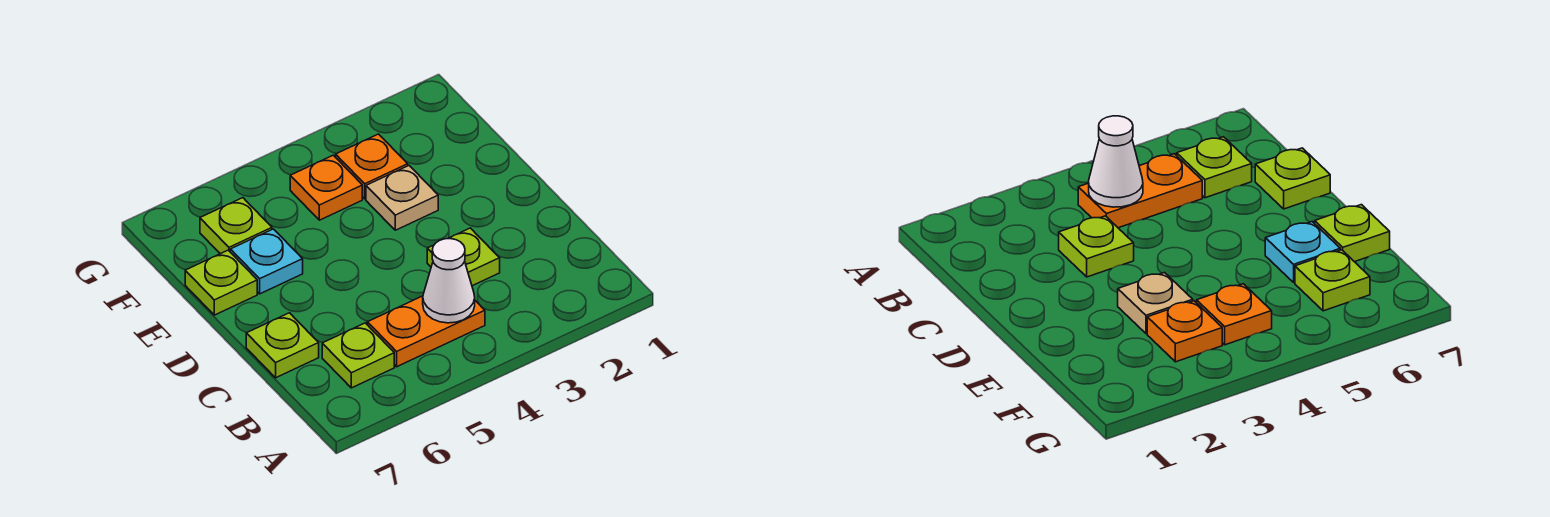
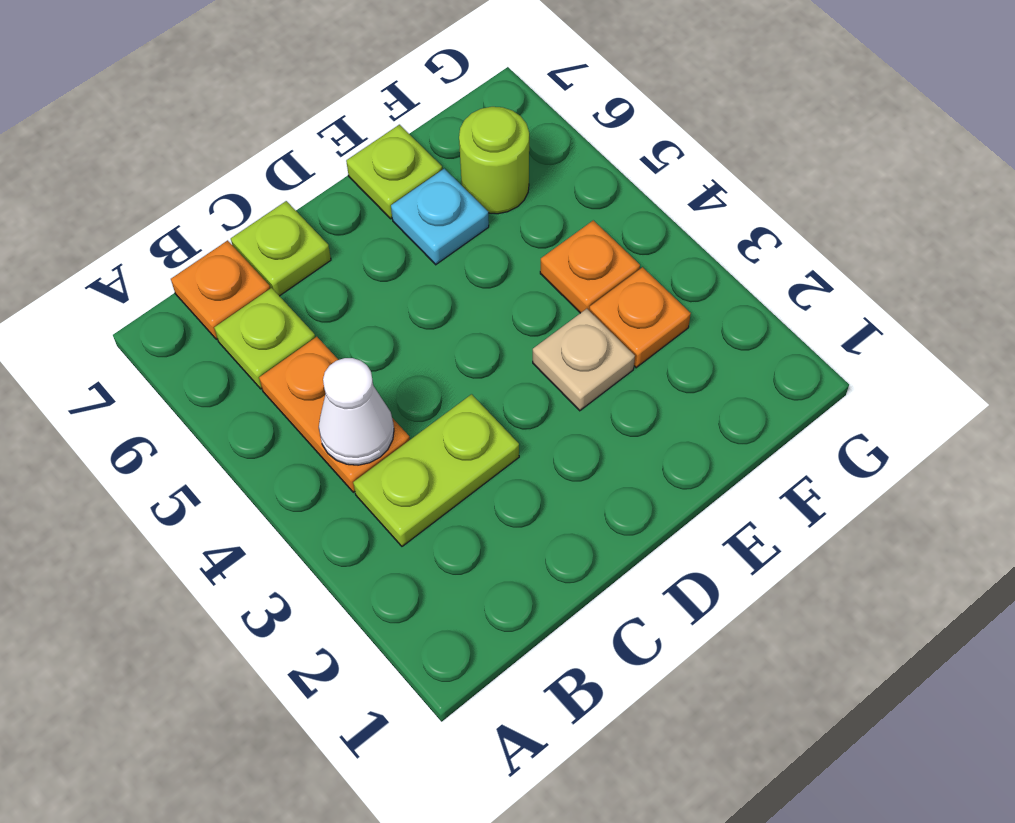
none -> orange 1x1 plate [171,240,270,339]
lime 1x1 plate [427,228,500,286] -> lime 1x2 plate [353,394,519,546]
lime 1x1 plate [200,198,272,254] -> lime 1x1 round brick [459,107,529,214]

